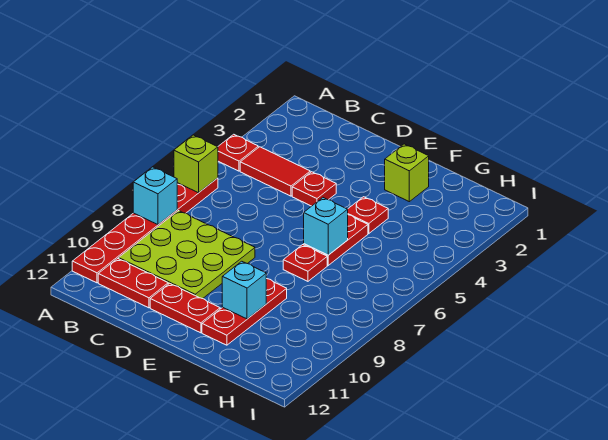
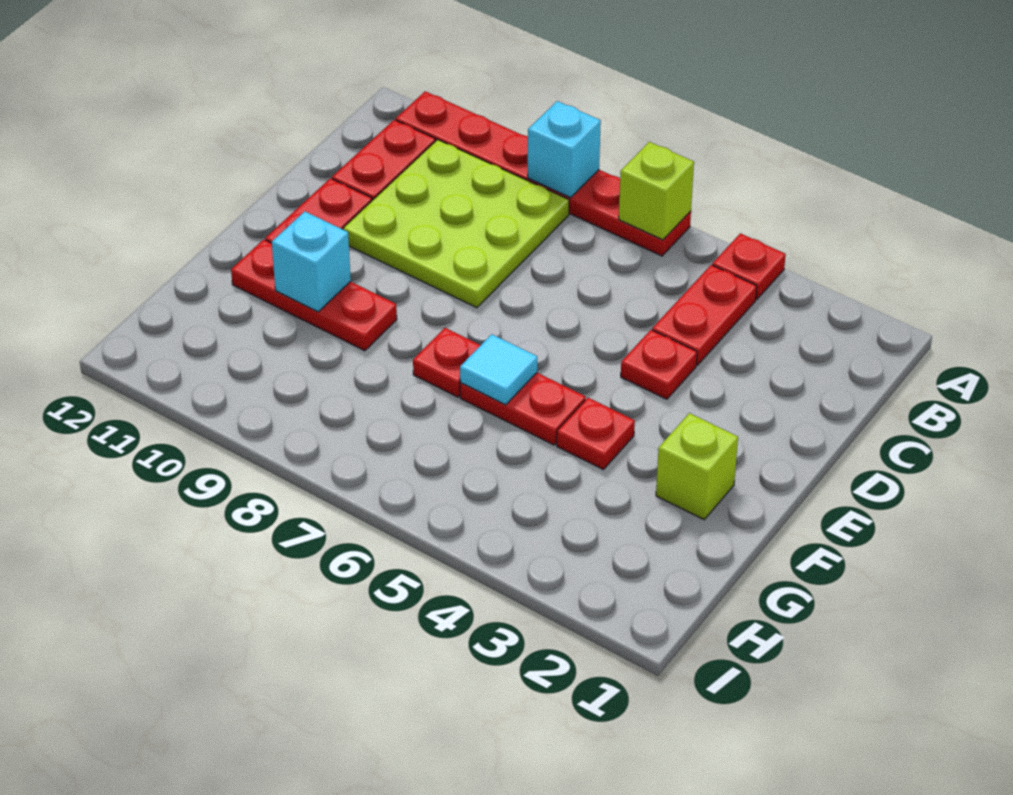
red 1x2 tile [240,147,310,196] -> red 1x2 plate [652,265,757,365]
cyan 1x1 brick [304,198,348,255] -> cyan 1x1 tile [460,334,537,405]

